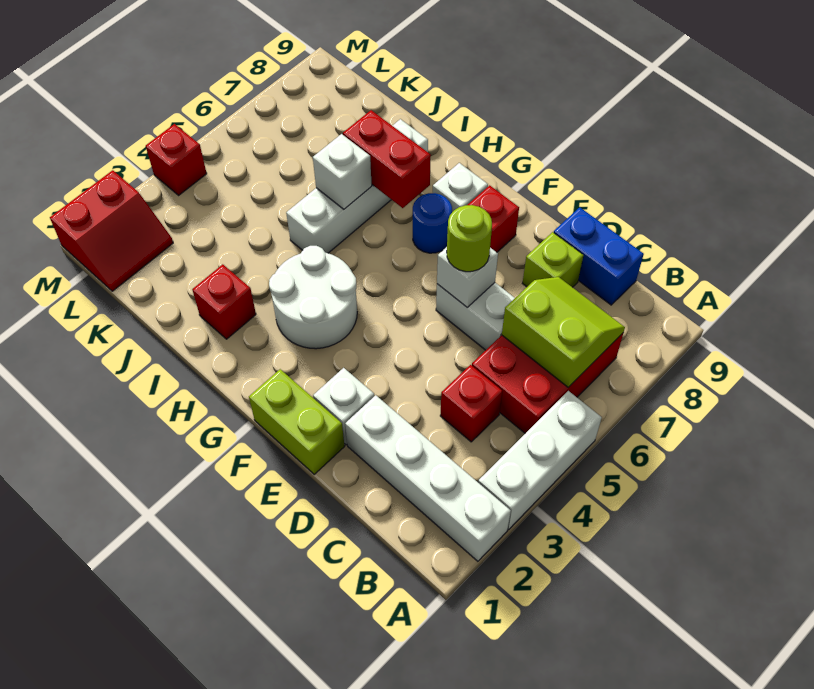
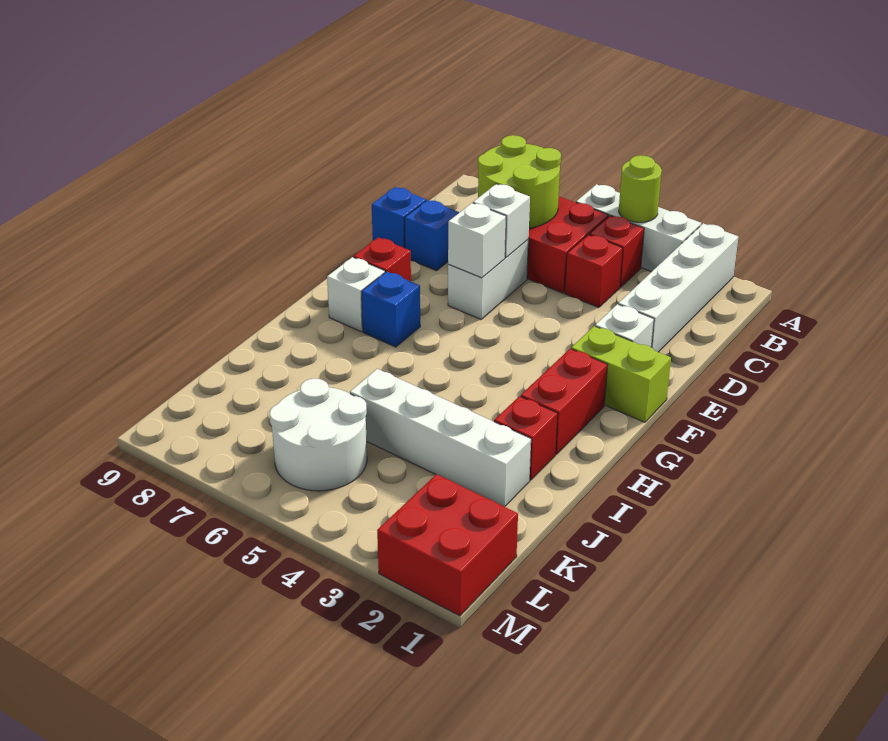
lime 2x2 slope [502,277,625,387] -> lime 2x2 round brick [478,135,561,228]
blue 1x2 brick [554,207,644,305] -> blue 1x1 brick [372,187,426,248]
lime 1x1 brick [522,232,584,287] -> blue 1x1 brick [405,200,459,271]
lime 1x2 brick [249,369,345,474] -> lime 1x2 brick turned to [571,326,671,422]
lime 1x1 round brick [447,205,492,272] -> lime 1x1 round brick moved to [619,155,662,222]
white 2x2 round brick [269,246,357,349] -> white 2x2 round brick moved to [270,379,367,491]
blue 1x1 round brick [413,193,452,253] -> blue 1x1 brick [361,271,420,347]
red 1x2 brick [343,110,431,208] -> red 1x2 brick moved to [521,349,607,454]
white 1x4 brick [286,119,428,253] -> white 1x4 brick moved to [350,369,531,507]
white 1x1 brick [313,134,372,209] -> white 1x1 brick moved to [473,184,530,257]
red 2x2 slope [50,170,173,291] -> red 2x2 brick [377,474,518,616]
red 1x1 brick [146,124,207,195] -> red 1x1 brick moved to [589,216,644,287]

